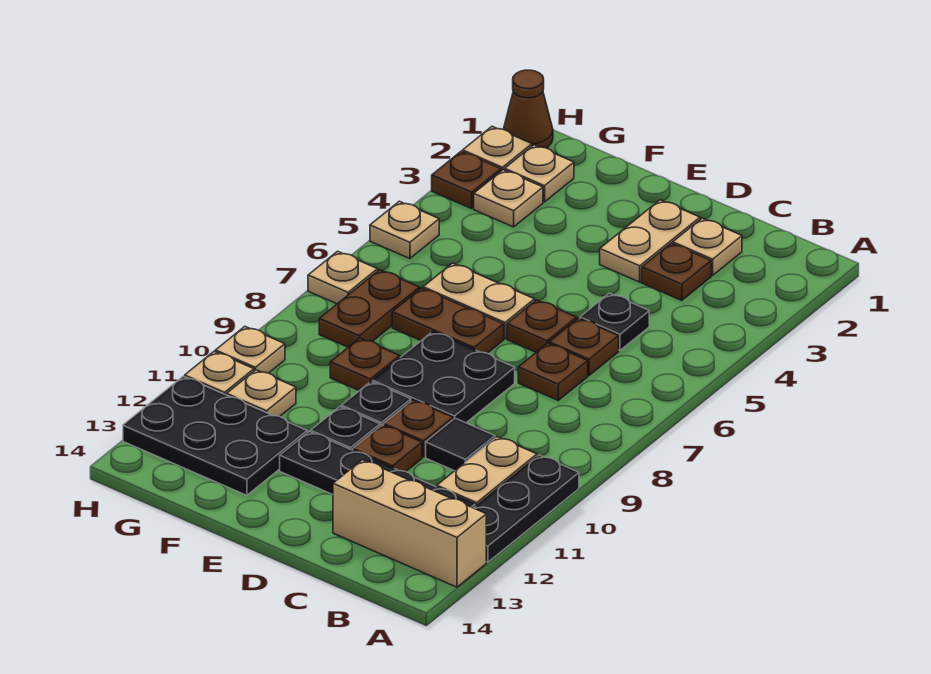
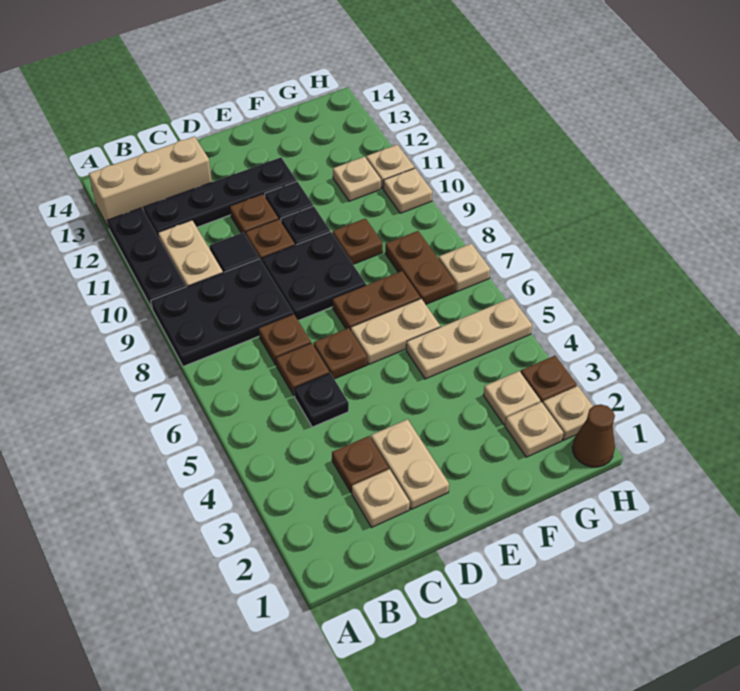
black 2x3 plate [123,376,307,495] -> black 2x3 plate moved to [151,259,293,366]
tan 1x1 plate [370,201,439,259] -> tan 1x3 plate [406,298,532,379]

